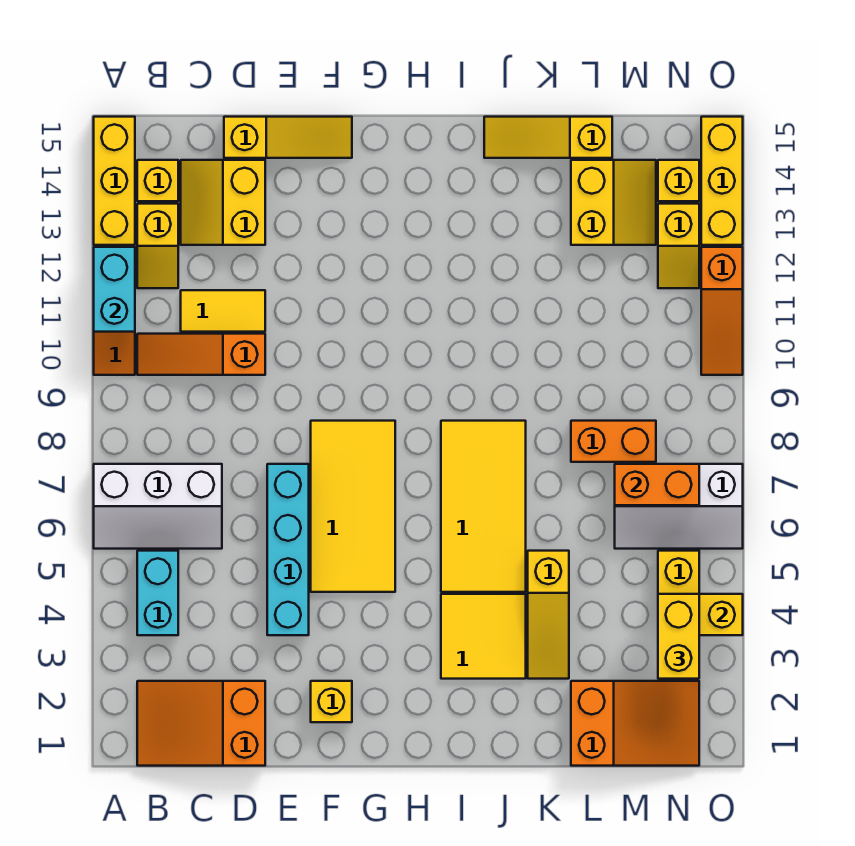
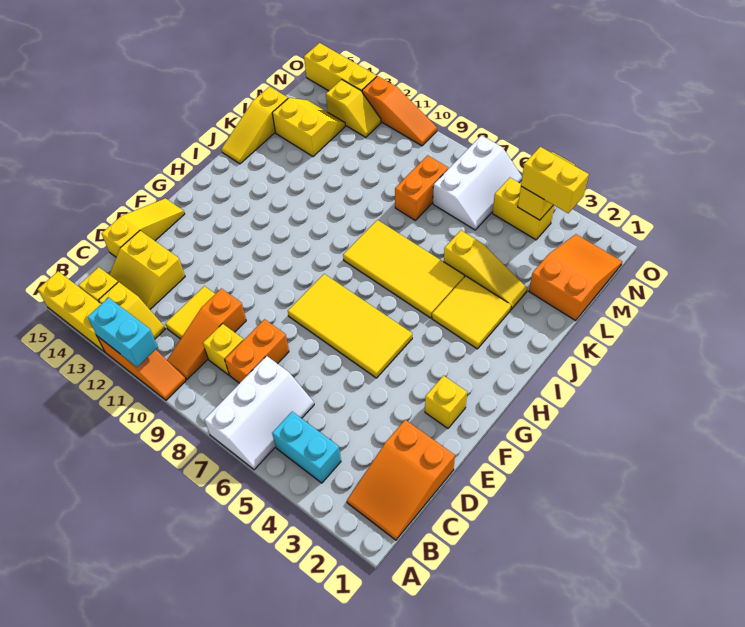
cyan 1x4 brick [267,464,309,635] -> none
orange 1x2 brick [615,464,699,505] -> orange 1x2 brick moved to [225,319,289,383]
yellow 1x1 brick [658,160,699,201] -> yellow 1x1 brick moved to [203,324,243,375]

